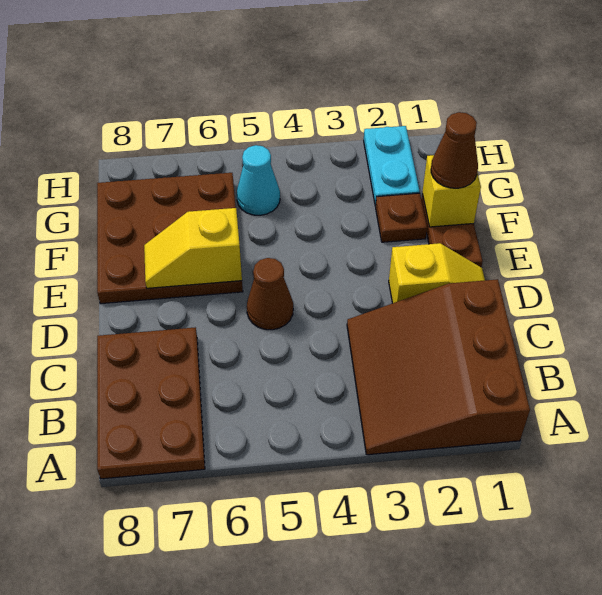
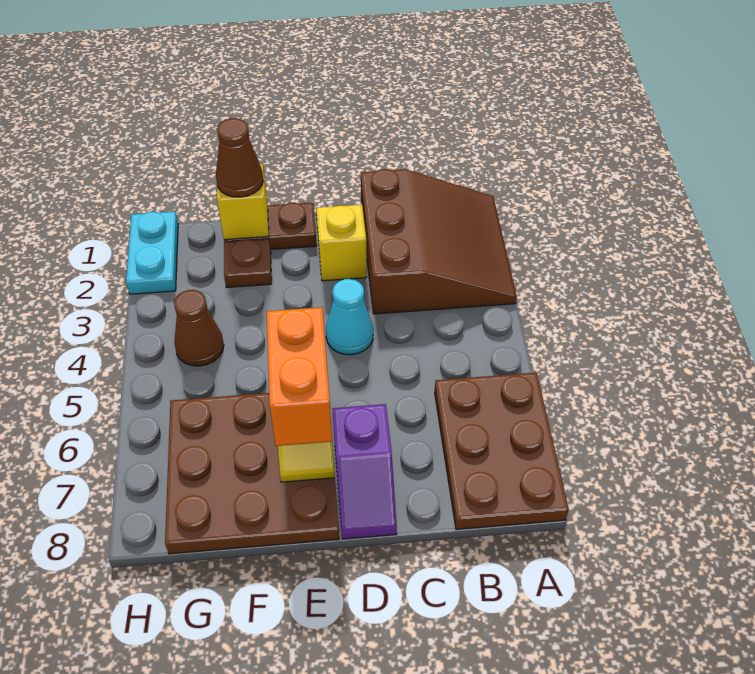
brown 3x3 slope [347,279,530,455] -> brown 3x3 slope turned to [361,169,517,314]
brown 2x3 plate [97,327,205,479] -> brown 2x3 plate turned to [435,373,569,529]
brown 1x1 cone [247,258,293,330] -> brown 1x1 cone moved to [174,290,224,366]
none -> purple 1x2 slope [332,404,397,539]
none -> orange 1x2 brick [267,307,332,446]
cyan 1x2 plate [364,126,420,206] -> cyan 1x2 plate turned to [126,212,178,294]
cyan 1x1 cone [237,145,280,215] -> cyan 1x1 cone moved to [326,279,373,355]

